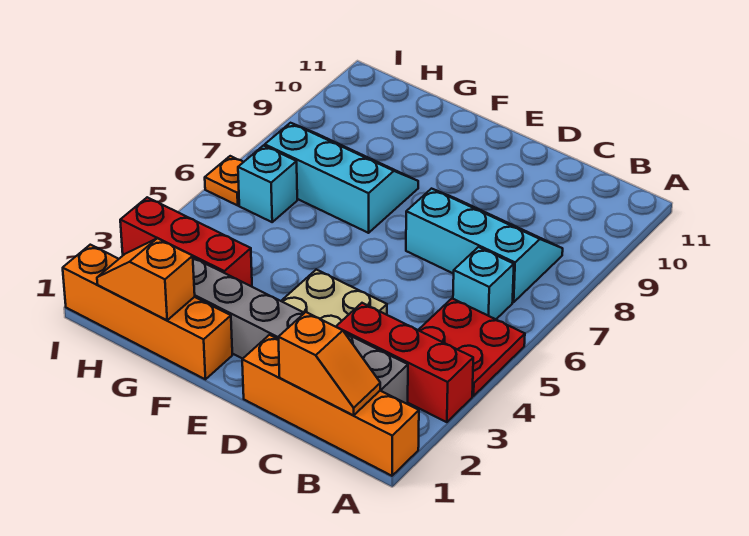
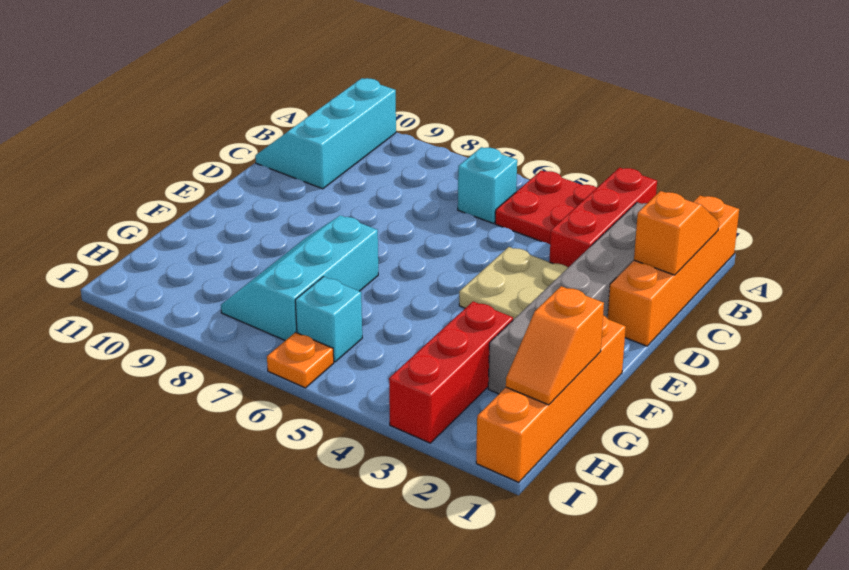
cyan 2x3 slope [406,189,563,302] -> cyan 2x3 slope moved to [255,78,396,189]

